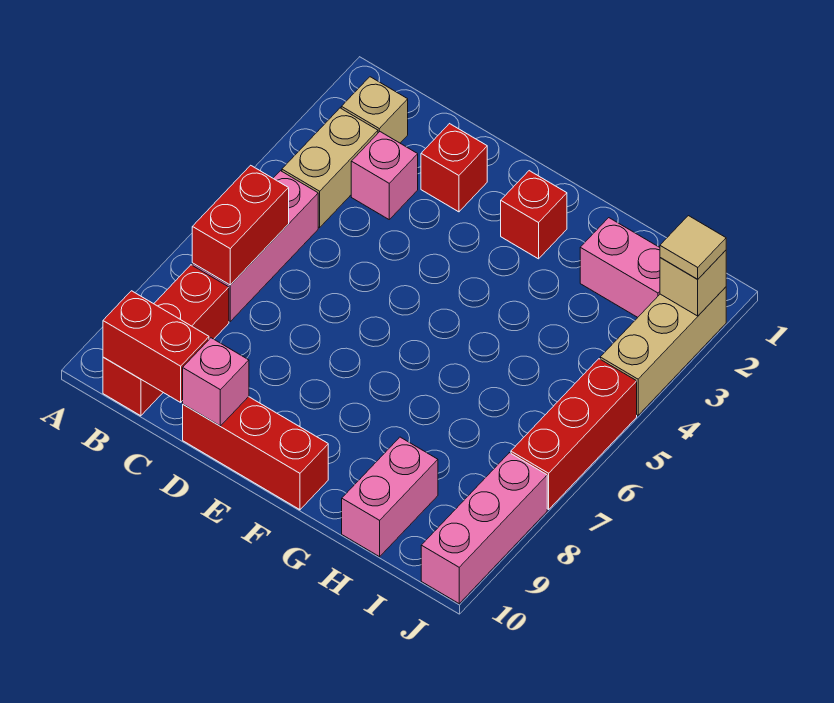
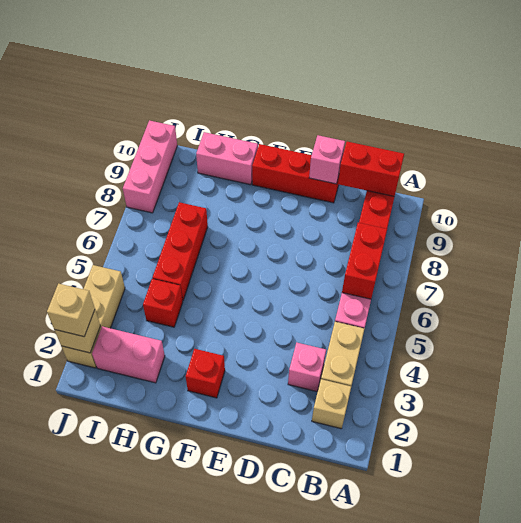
red 1x1 brick [421,124,487,212] -> red 1x1 brick moved to [143,279,183,327]
pink 1x2 brick [342,437,438,557] -> pink 1x2 brick turned to [196,132,258,185]
tan 1x1 tile [660,216,726,279] -> tan 1x1 brick [47,284,95,337]
red 1x3 brick [511,359,637,509] -> red 1x3 brick moved to [152,202,208,300]

